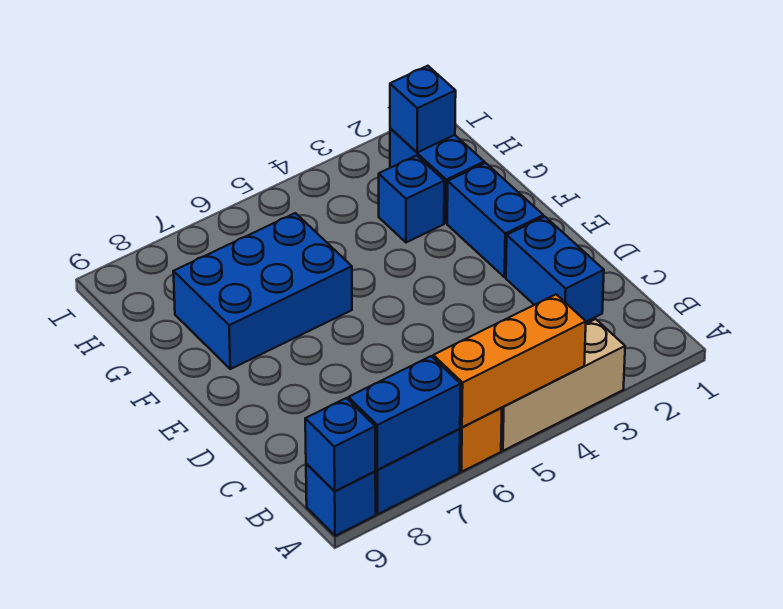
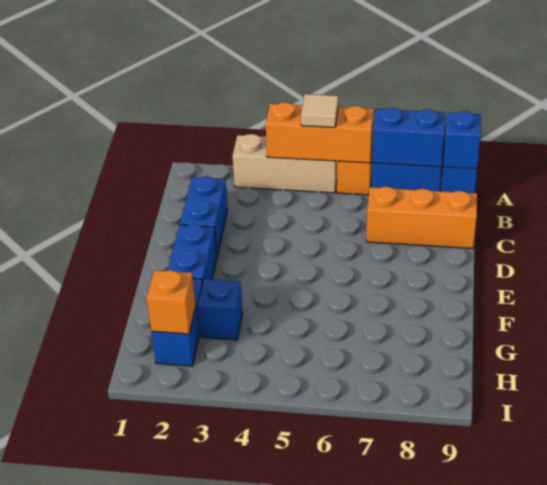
none -> tan 1x1 tile [301,94,338,127]
none -> orange 1x3 brick [366,187,477,249]
blue 2x3 brick [173,213,352,369] -> none
blue 1x1 brick [390,66,456,152] -> orange 1x1 brick [147,270,196,334]

